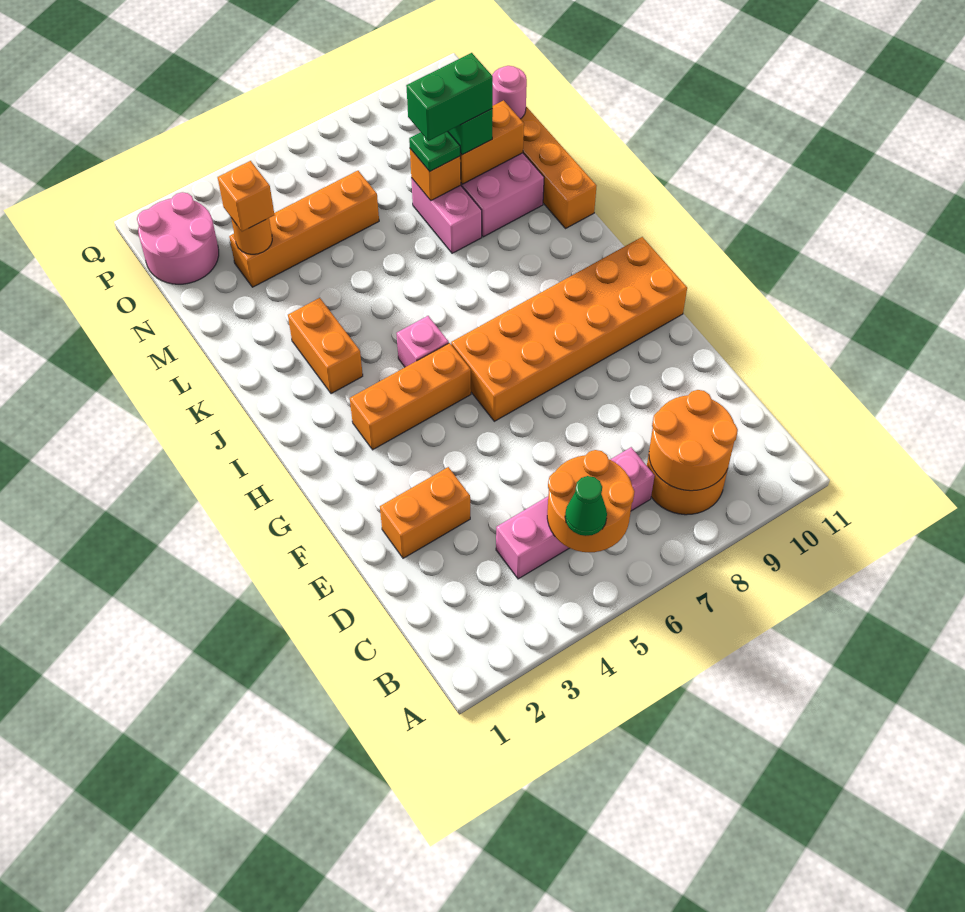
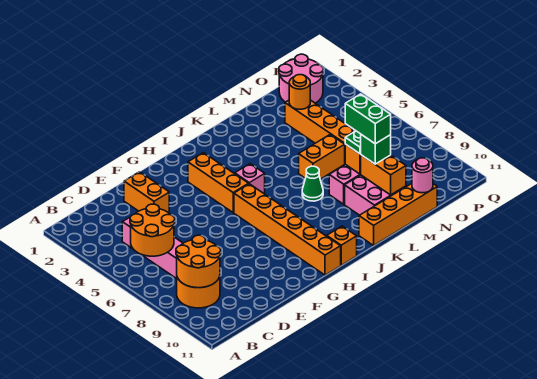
green 1x1 cone [565,476,607,536] -> green 1x1 cone moved to [302,166,323,201]
orange 2x6 brick [451,237,687,421] -> orange 1x6 brick [234,184,341,275]
orange 1x2 brick [288,298,363,394] -> orange 1x2 brick moved to [299,135,345,179]
orange 1x1 brick [218,161,274,232] -> orange 1x1 brick moved to [327,226,357,265]

